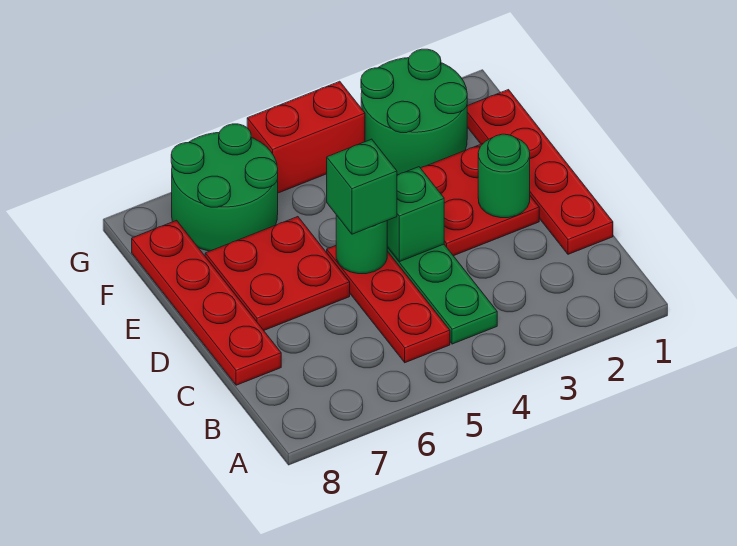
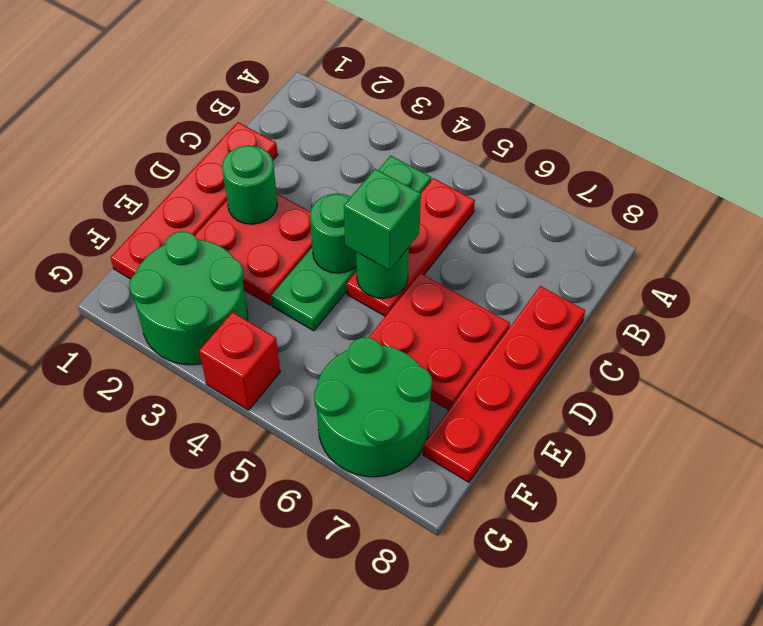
green 1x1 brick [387,167,444,262] -> green 1x1 round brick [310,193,356,273]
red 1x2 brick [247,81,365,193] -> red 1x1 brick [199,312,280,410]

